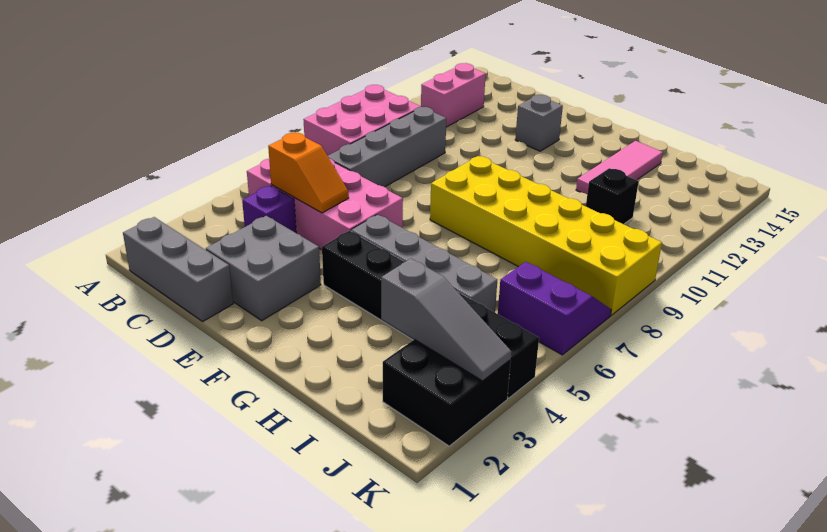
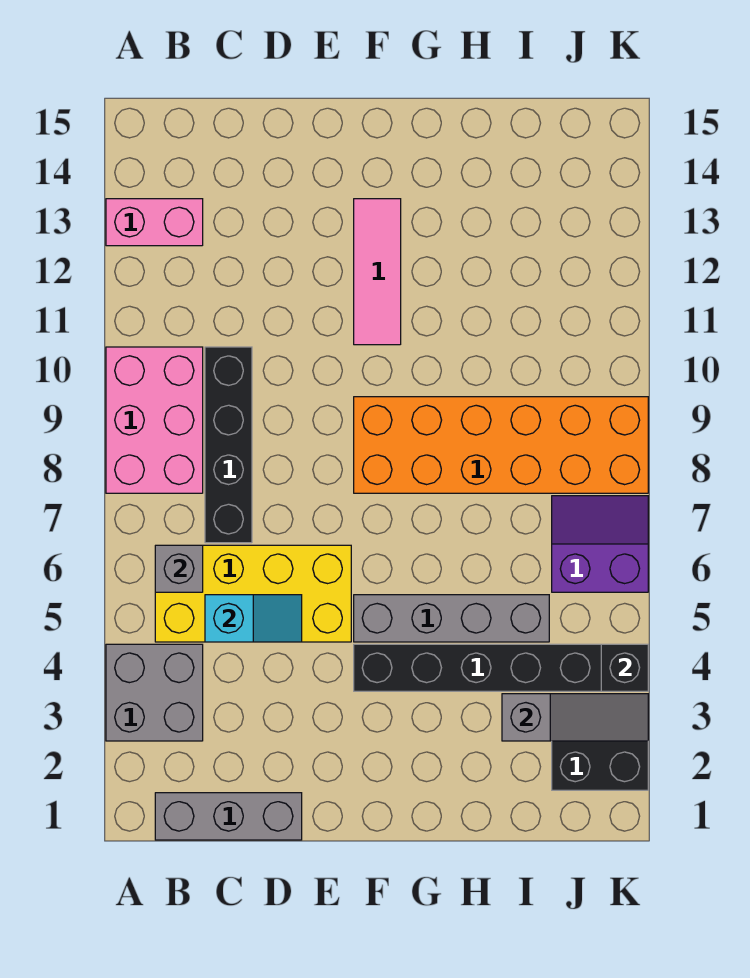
pink 2x4 brick [247,159,403,250] -> yellow 2x4 brick [155,545,351,642]
pink 1x2 brick [421,63,486,127] -> pink 1x2 brick turned to [106,199,203,246]
purple 1x1 brick [242,186,296,233] -> none
orange 1x2 slope [268,133,349,213] -> cyan 1x2 slope [205,595,302,642]
grey 1x4 brick [328,107,446,187] -> black 1x4 brick [205,347,252,543]
grey 2x2 brick [206,216,321,321] -> grey 2x2 brick moved to [106,644,203,741]
grey 1x1 brick [515,95,563,151] -> grey 1x1 brick moved to [155,545,203,592]
yellow 2x6 brick [430,156,662,315] -> orange 2x6 brick [354,397,648,493]
pink 1x3 tile [576,141,663,194] -> pink 1x3 tile moved to [354,199,401,345]
black 1x1 brick [586,168,639,224] -> black 1x1 brick moved to [601,644,648,691]

